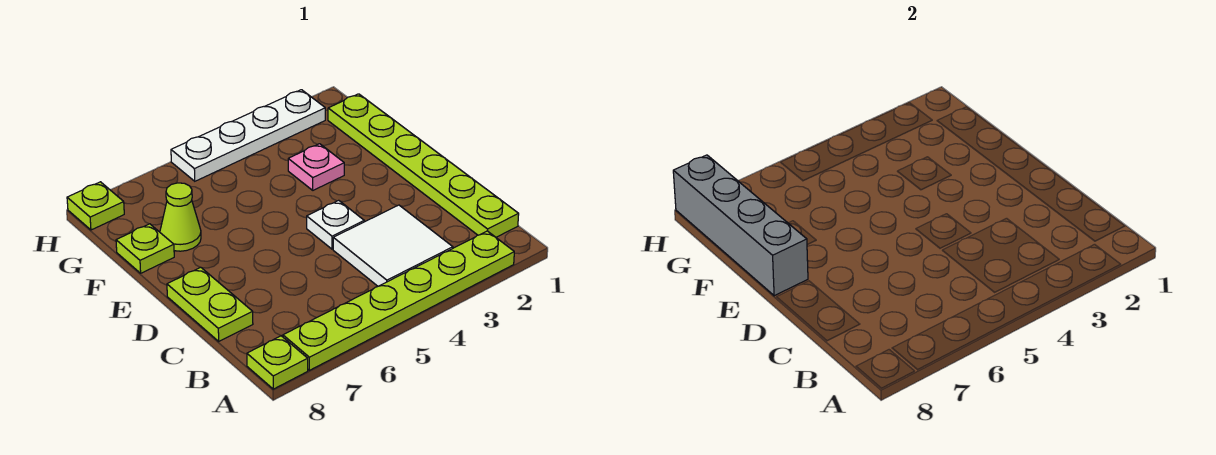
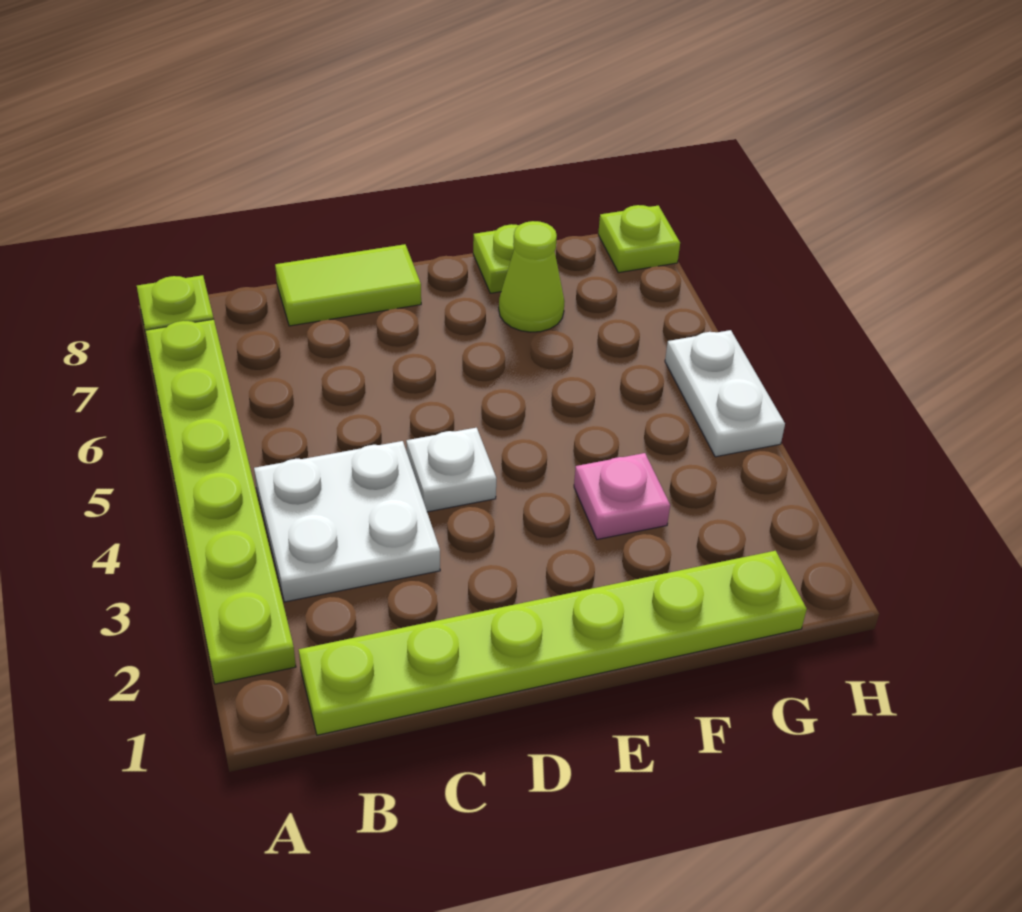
white 2x2 tile [333,205,453,286] -> white 2x2 plate [254,441,440,602]
lime 1x2 plate [167,267,253,341] -> lime 1x2 tile [275,244,421,326]
grey 1x4 brick [673,155,808,296] -> none
white 1x4 plate [171,90,325,181] -> white 1x2 plate [665,330,785,457]

